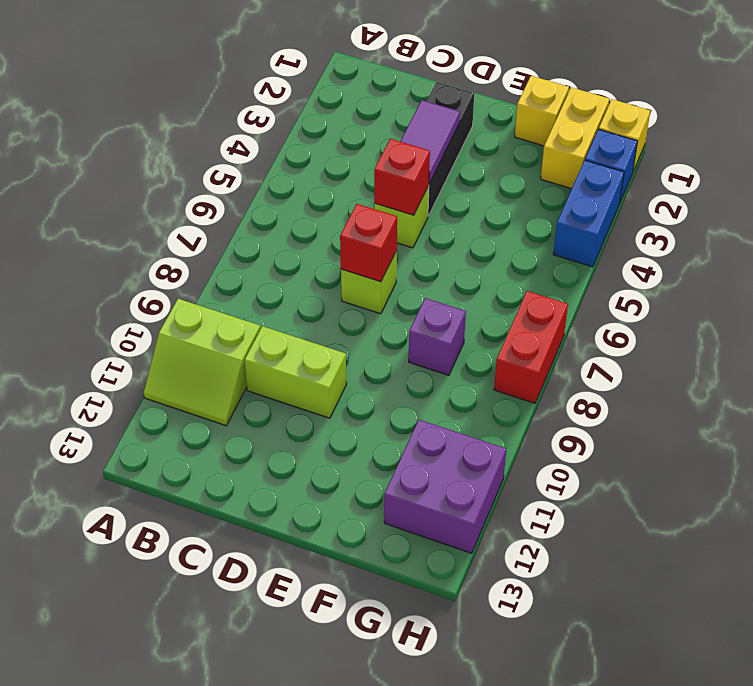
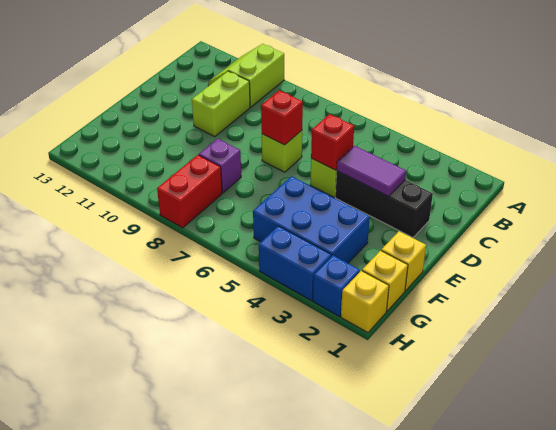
none -> blue 2x3 brick [253,176,370,263]
yellow 1x2 brick [541,87,609,189] -> yellow 1x1 brick [362,251,408,311]
purple 2x2 brick [384,420,506,553] -> none
red 1x2 brick [494,291,568,403] -> red 1x2 brick turned to [157,155,222,228]

